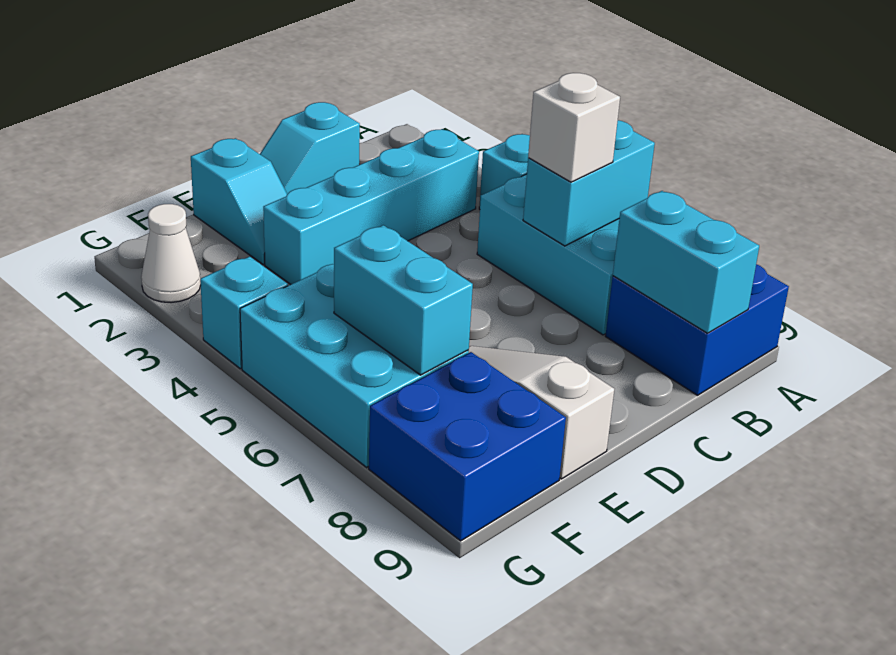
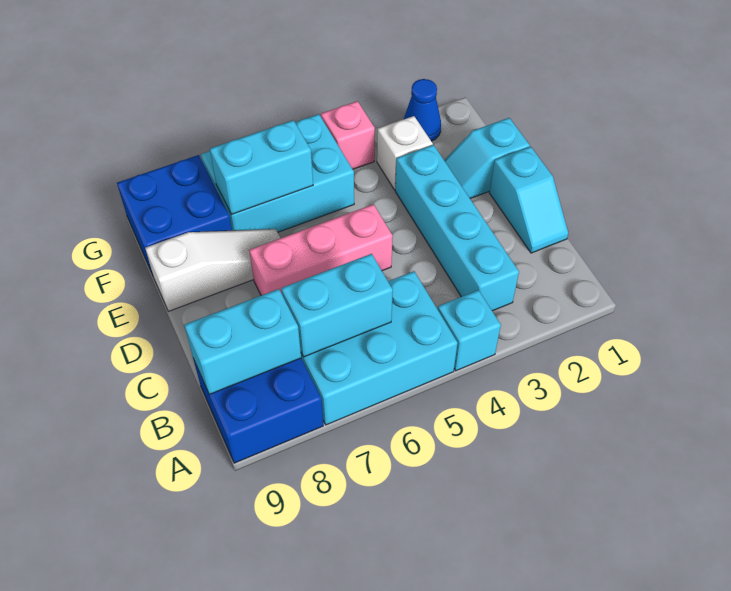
cyan 1x2 brick [523,120,655,246] -> cyan 1x2 brick turned to [281,254,393,357]
white 1x1 brick [528,73,620,182] -> white 1x1 brick moved to [377,116,433,190]
cyan 1x2 slope [260,102,360,194] -> cyan 1x2 slope turned to [490,147,568,253]
none -> pink 1x3 brick [249,204,393,295]
white 1x1 cone [141,204,201,303] -> blue 1x1 cone [404,79,441,141]
cyan 1x1 brick [200,256,288,369] -> pink 1x1 brick [321,101,375,169]

